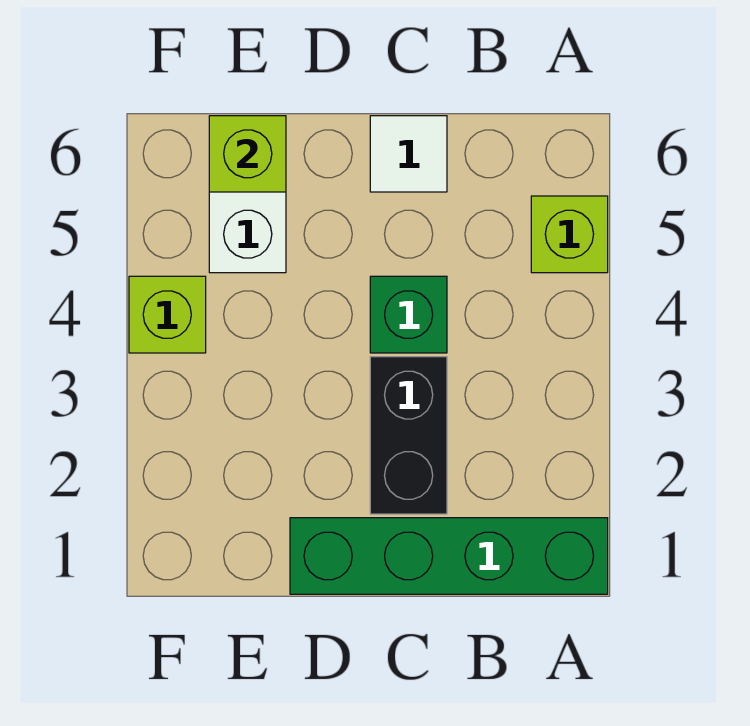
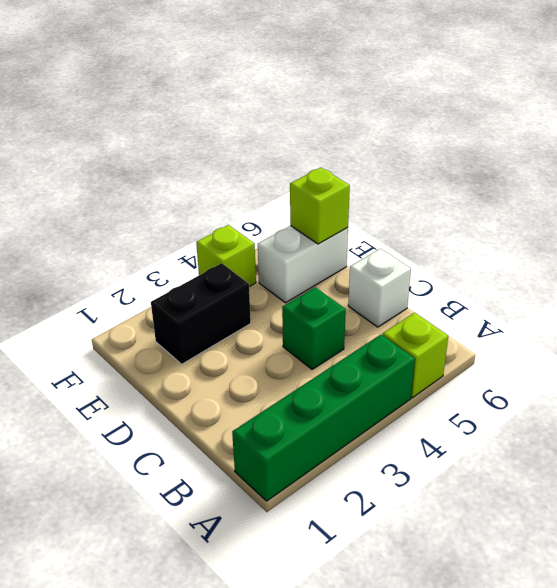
green 1x4 brick [290,518,608,594] -> green 1x4 brick turned to [232,335,415,501]
black 1x2 brick [370,357,447,514] -> black 1x2 brick moved to [151,263,251,364]
white 1x1 tile [370,116,447,192] -> white 1x1 brick [348,249,411,327]

